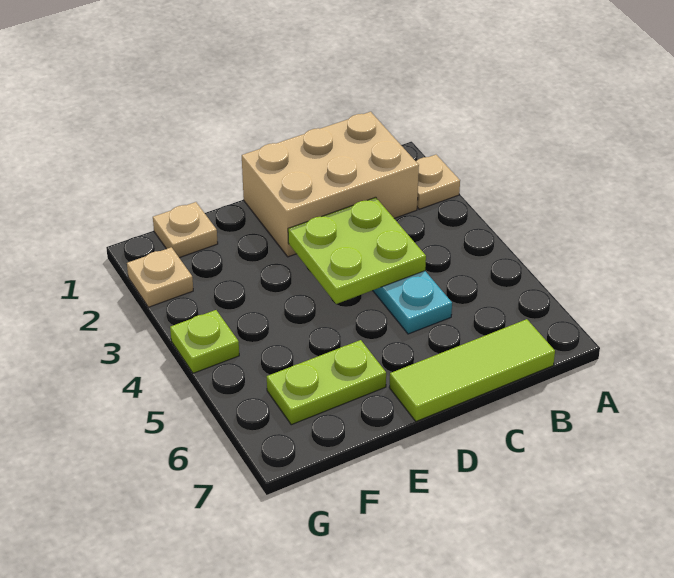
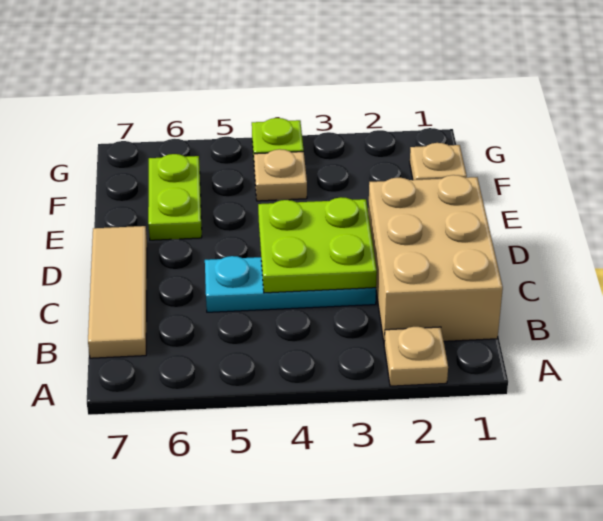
lime 1x3 tile [389,319,555,421] -> tan 1x3 tile [88,226,147,358]
tan 1x1 plate [127,247,193,307] -> tan 1x1 plate moved to [254,149,307,201]

